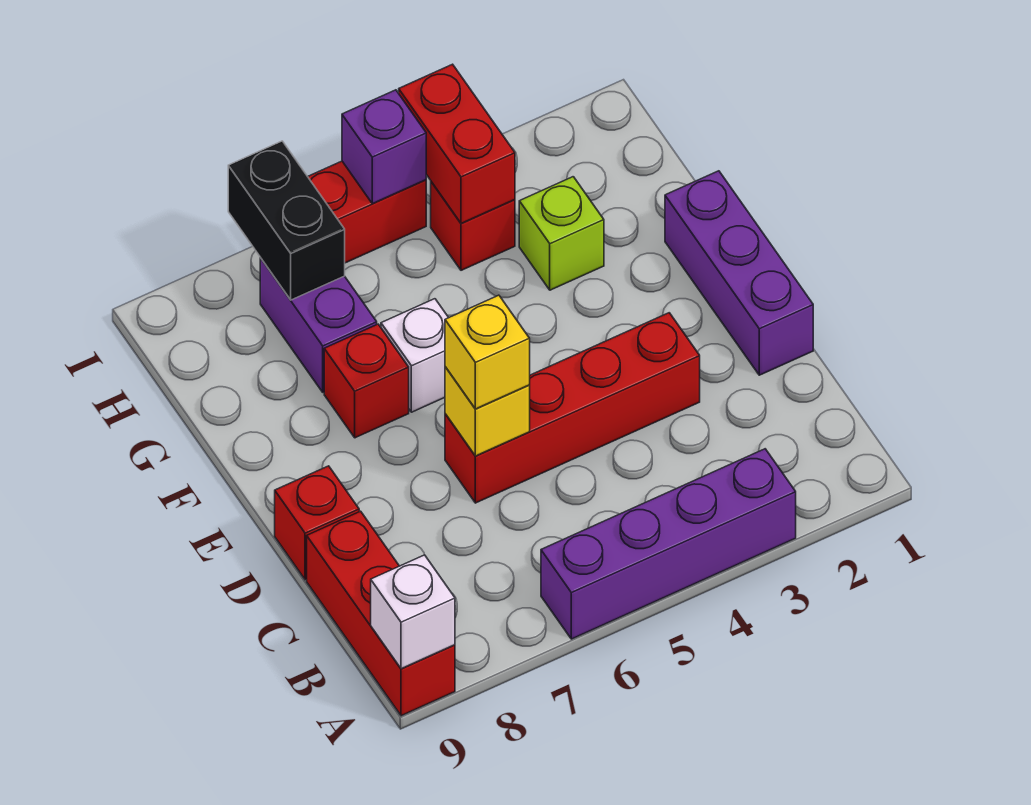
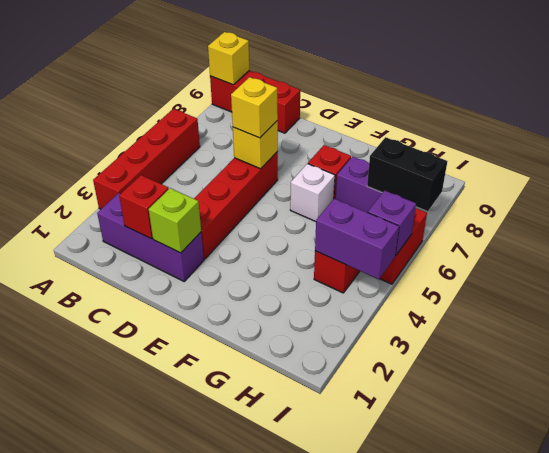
purple 1x4 brick [541,449,796,639] -> red 1x4 brick [93,109,200,209]
white 1x1 brick [371,555,455,669] -> yellow 1x1 brick [208,32,249,85]
purple 1x3 brick [665,171,813,375] -> purple 1x3 brick moved to [97,193,204,281]
red 1x1 brick [275,466,359,580] -> red 1x1 brick moved to [119,175,169,239]
lime 1x1 brick [519,177,604,290] -> lime 1x1 brick moved to [149,188,201,253]
red 1x2 brick [399,64,515,223] -> purple 1x2 brick [315,199,399,279]

